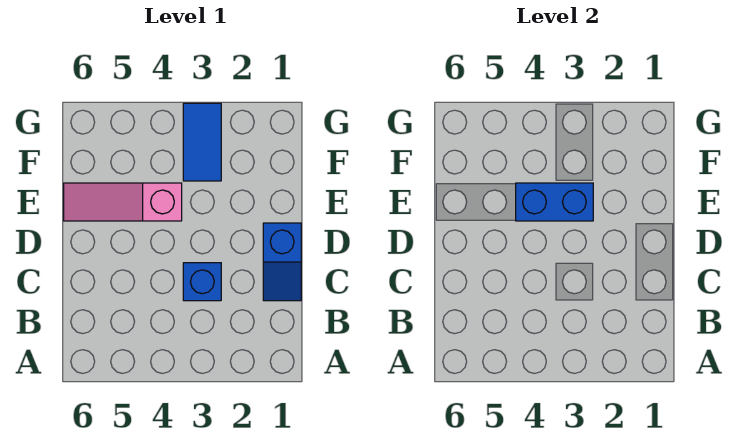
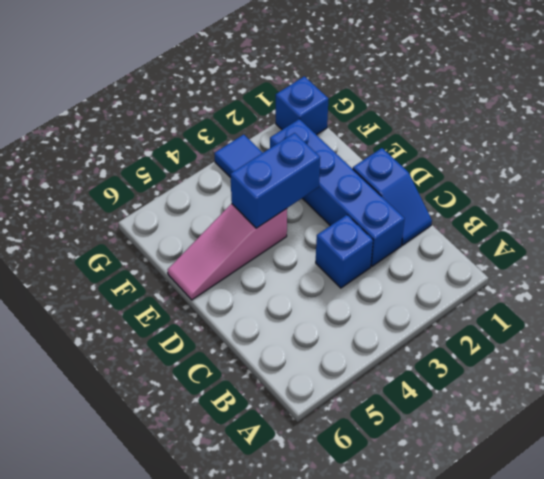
none -> blue 1x4 brick [270,119,405,266]
none -> blue 1x1 brick [276,76,328,135]

